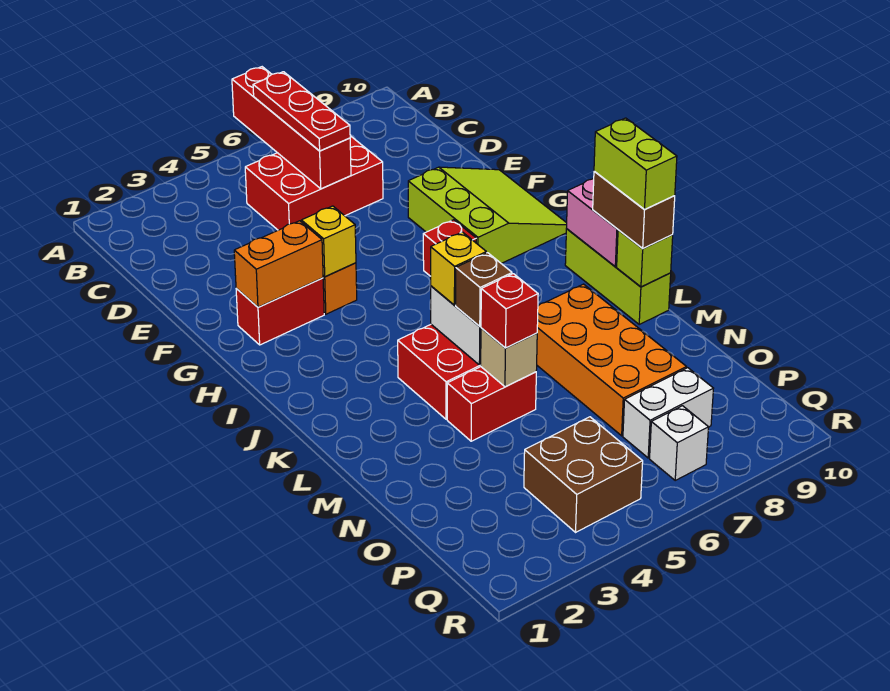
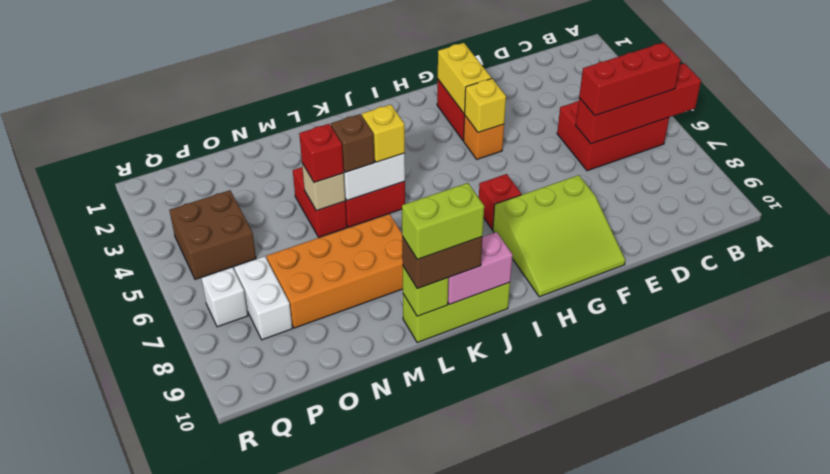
red 1x3 plate [253,72,350,151] -> red 1x3 brick [579,42,681,116]
red 2x3 brick [245,136,383,230] -> red 2x3 brick turned to [557,101,669,171]
orange 1x2 brick [234,221,323,307] -> yellow 1x2 brick [438,43,491,114]

